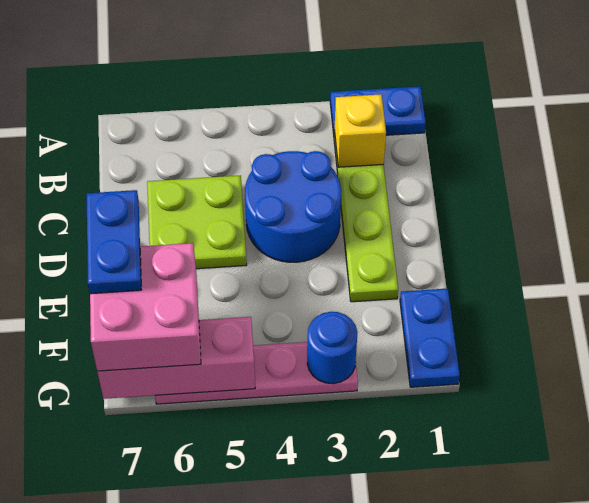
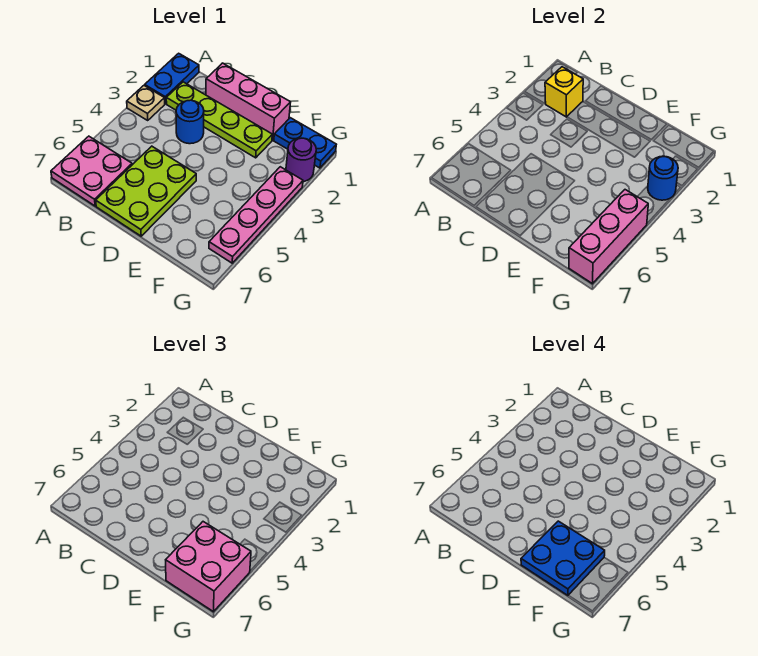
none -> tan 1x1 plate [127,86,165,120]
none -> pink 2x2 plate [51,136,132,206]
none -> pink 1x3 brick [206,63,291,140]
blue 2x2 round brick [245,151,341,262] -> blue 1x1 round brick [176,100,204,144]
lime 2x2 plate [147,176,247,269] -> lime 2x3 plate [96,146,196,236]
blue 1x2 plate [87,190,141,294] -> blue 2x2 plate [521,521,605,595]
none -> purple 1x1 round brick [286,138,316,182]

